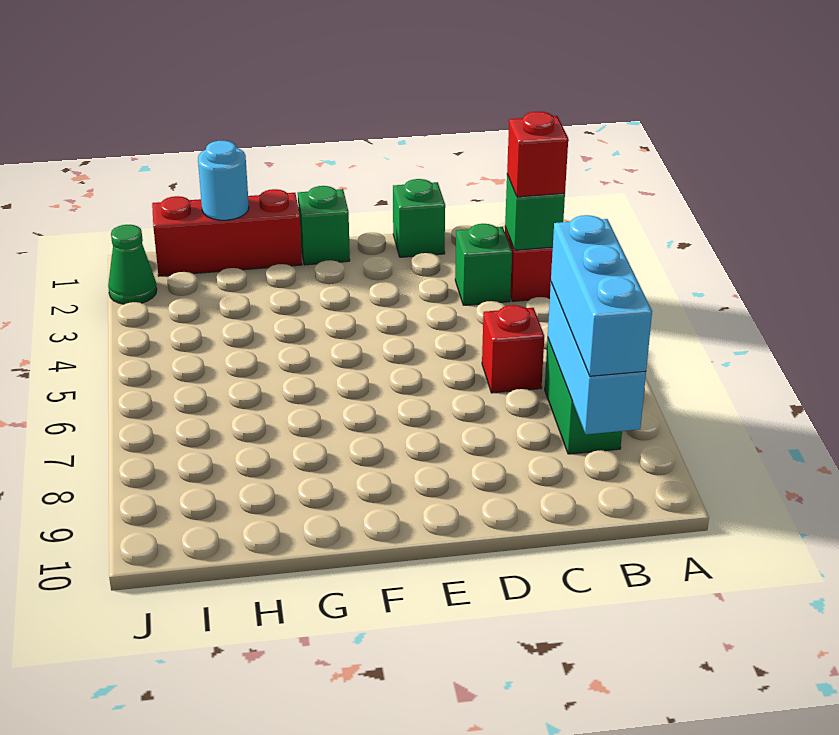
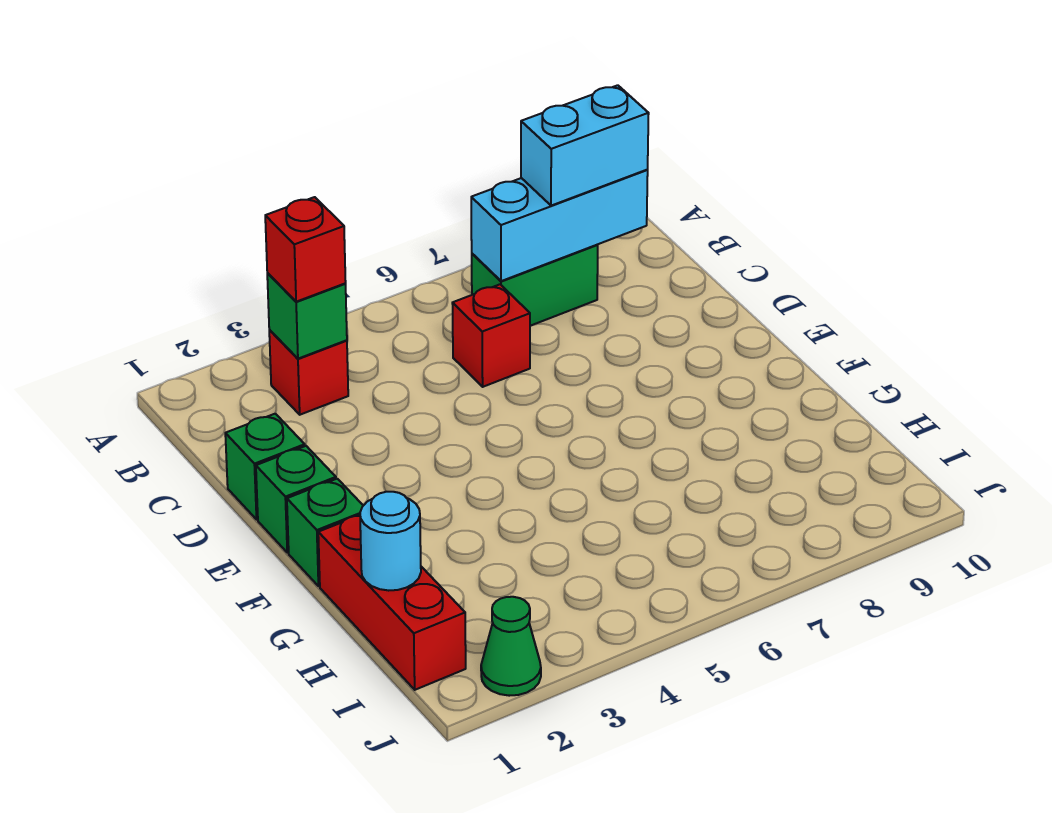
cyan 1x3 brick [551,215,652,376] -> cyan 1x2 brick [521,85,649,206]
green 1x1 brick [455,224,512,305] -> green 1x1 brick moved to [256,446,336,553]

